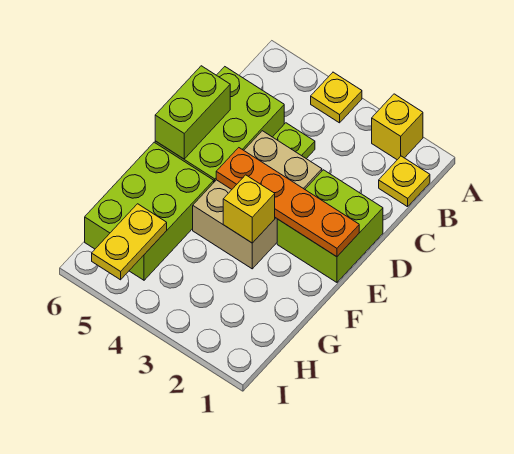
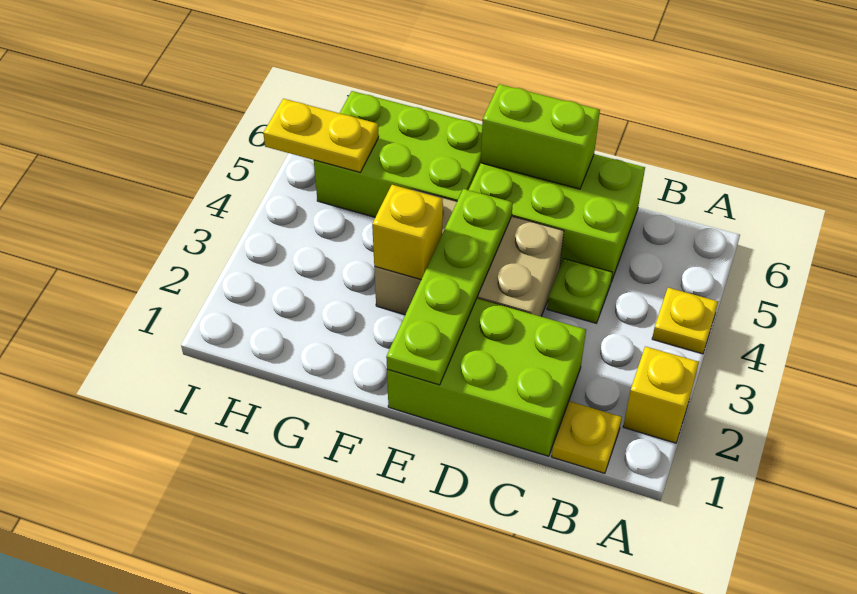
lime 2x2 brick [277,170,383,282] -> lime 2x3 brick [387,298,586,456]
orange 1x4 plate [216,148,359,257] -> lime 1x4 plate [386,189,513,385]

